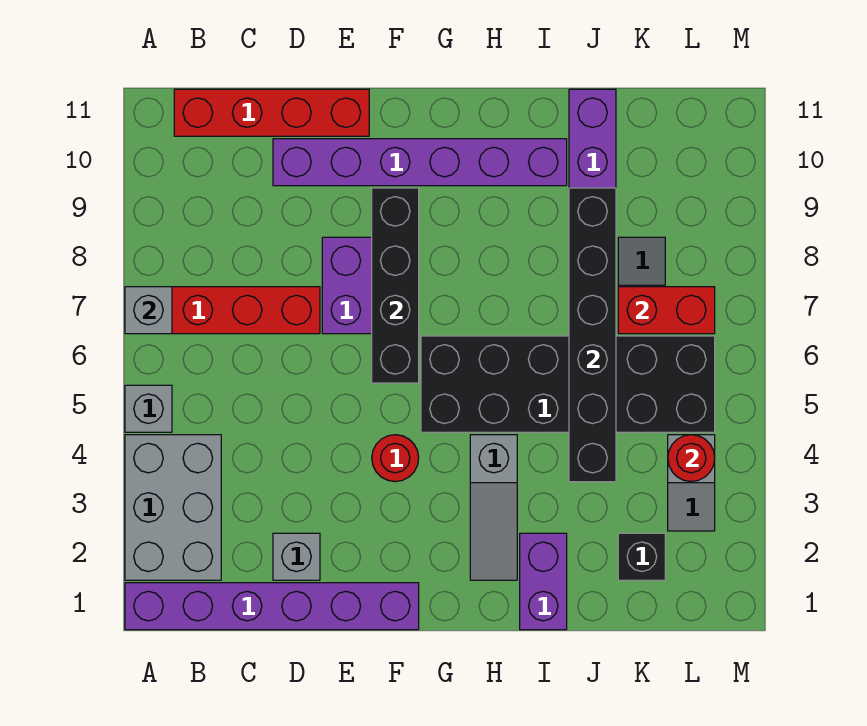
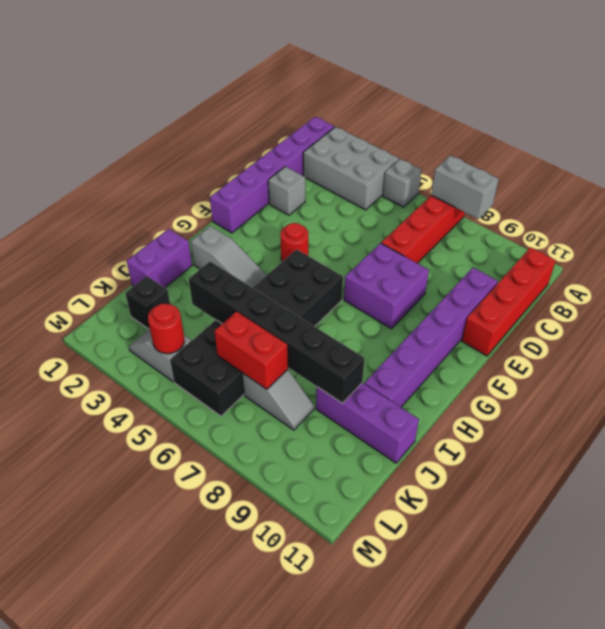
grey 1x1 brick [125,287,172,334] -> grey 1x2 brick [431,155,499,219]
black 1x4 brick [372,188,419,383] -> none
grey 1x3 slope [470,435,517,580] -> grey 1x3 slope turned to [191,226,266,288]
purple 1x2 brick [520,533,567,630] -> purple 1x2 brick turned to [127,229,192,288]
red 1x2 brick [618,287,715,334] -> red 1x2 brick turned to [214,311,288,389]

